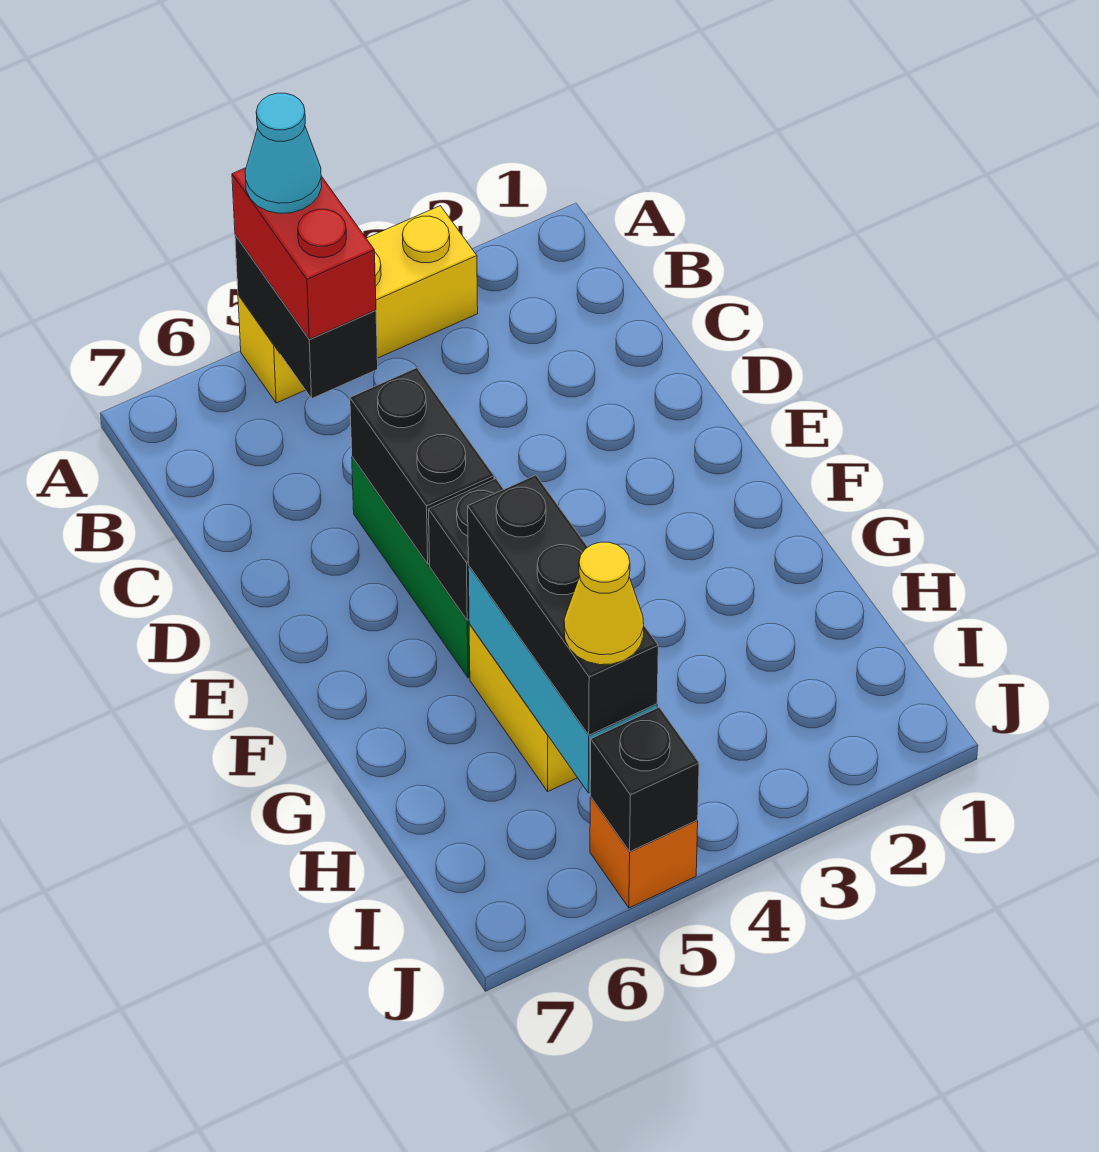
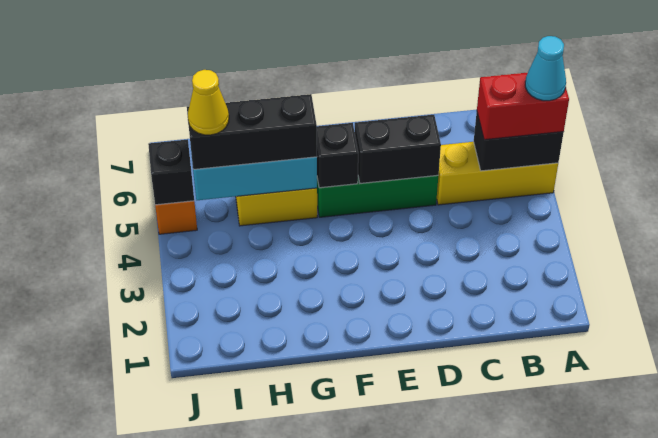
yellow 1x3 brick [238,206,478,403] -> yellow 1x3 brick turned to [437,142,558,205]

